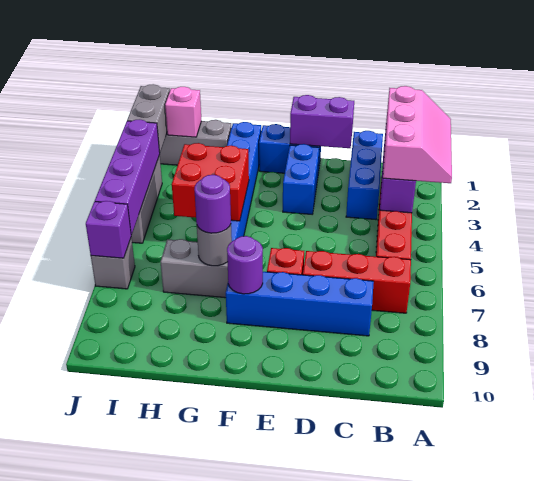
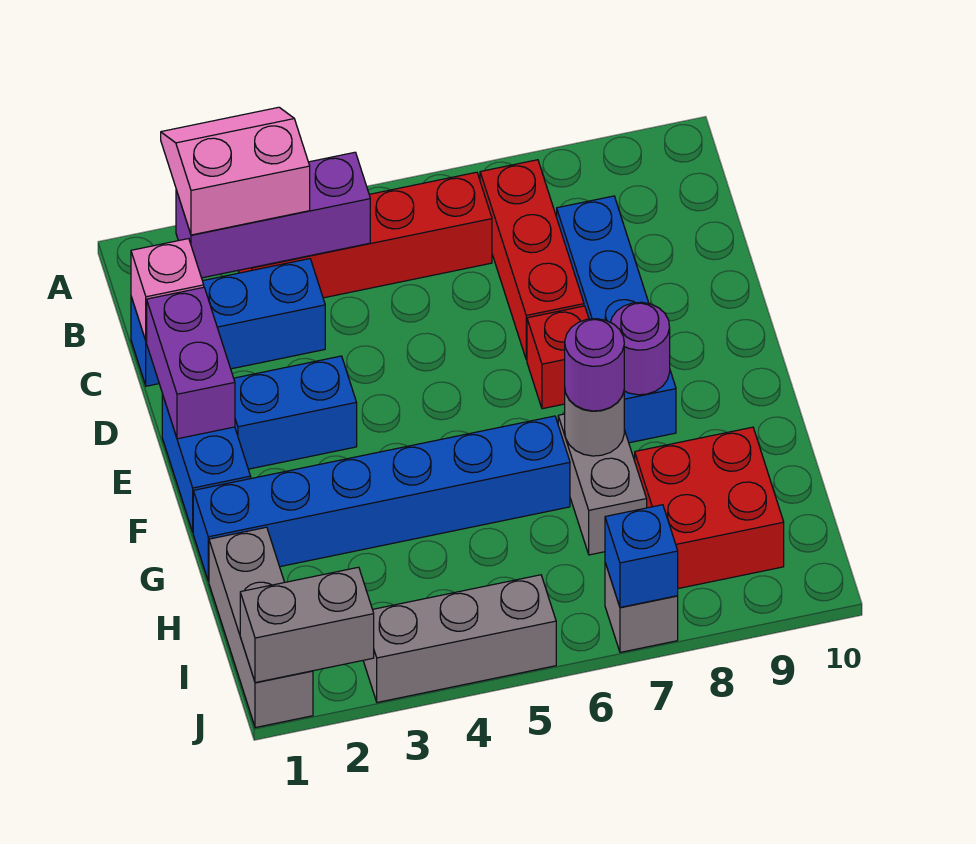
pink 2x3 slope [383,86,452,183] -> pink 2x2 slope [161,107,310,235]
red 2x2 brick [172,143,249,221] -> red 2x2 brick moved to [635,427,784,589]
pink 1x1 brick [165,87,201,137] -> pink 1x1 brick moved to [131,239,204,341]
purple 1x4 brick [95,120,160,235] -> none
purple 1x1 brick [86,201,131,258] -> blue 1x1 brick [605,505,678,607]

